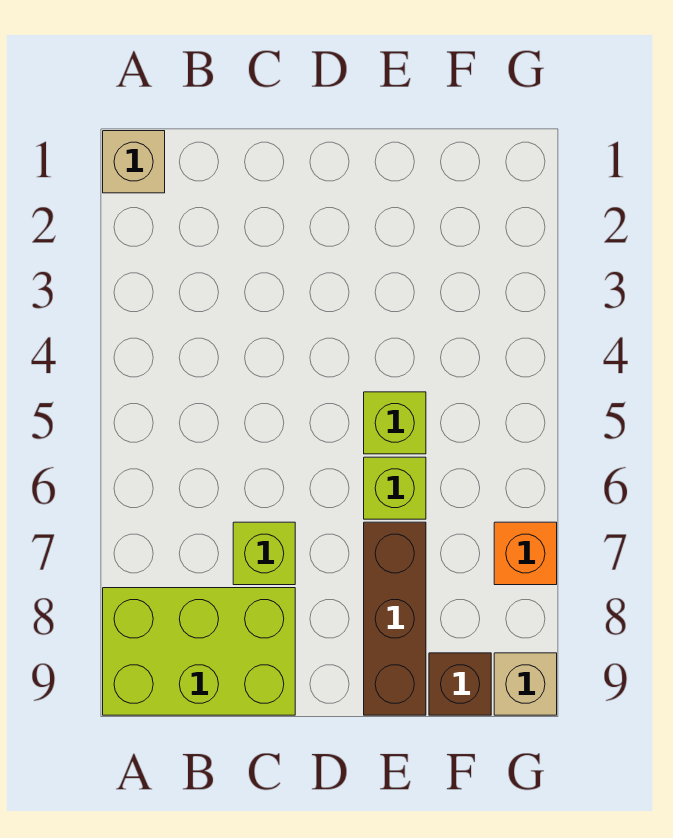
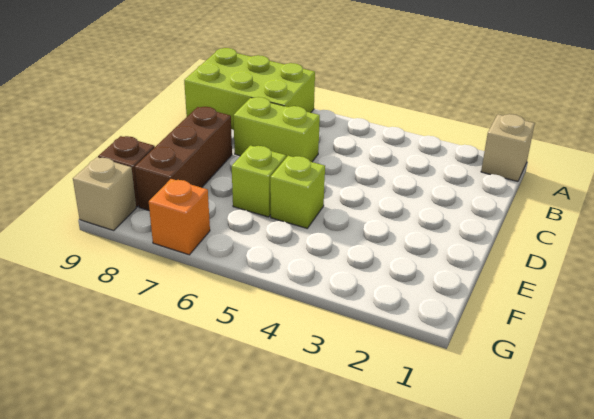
lime 2x3 brick [103,588,295,715] -> lime 2x3 brick turned to [184,48,315,130]
lime 1x1 brick [233,522,295,585] -> lime 1x2 brick [233,97,320,162]
brown 1x3 brick [364,522,426,715] -> brown 1x3 brick turned to [135,107,232,210]

